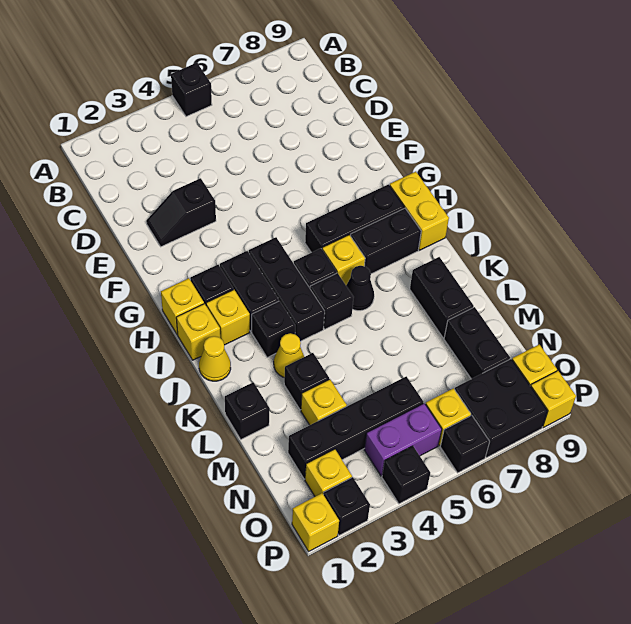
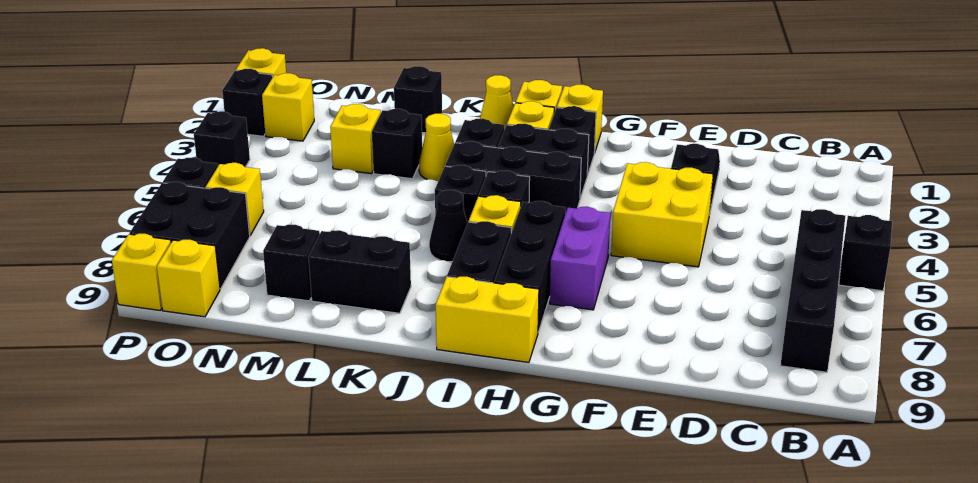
none -> yellow 2x2 brick [611,162,713,267]
black 1x2 brick [444,307,510,379] -> black 1x1 brick [263,225,320,301]
black 1x4 brick [288,376,423,479] -> black 1x4 brick moved to [780,209,845,372]
purple 1x2 brick [364,403,442,476] -> purple 1x2 brick moved to [550,207,611,310]

